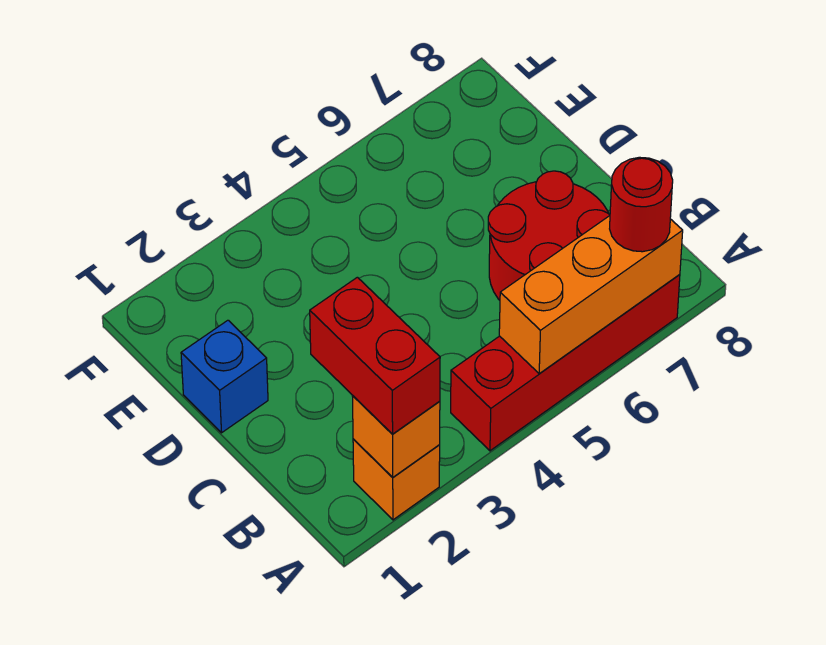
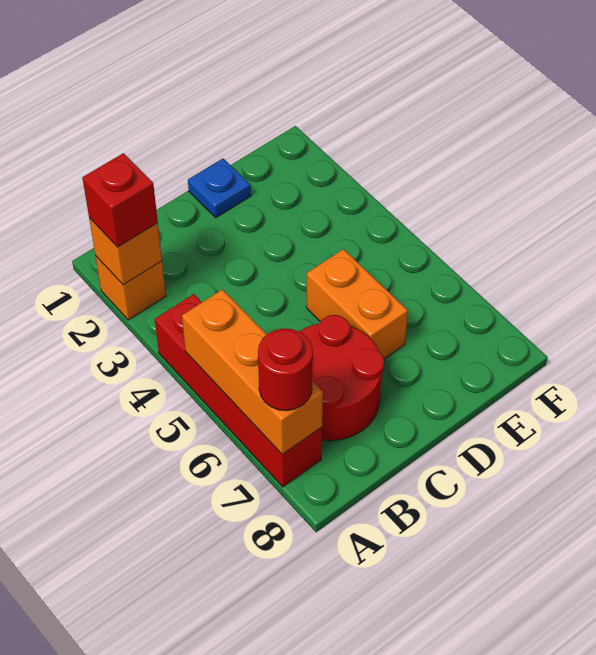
red 1x2 brick [310,277,440,434] -> red 1x1 brick [82,153,158,247]
blue 1x1 brick [181,320,268,433] -> blue 1x1 plate [188,159,251,217]
none -> orange 1x2 brick [307,249,408,359]

